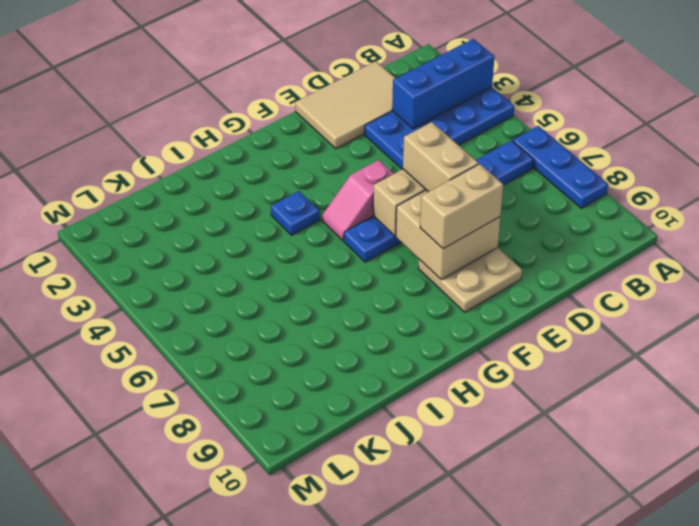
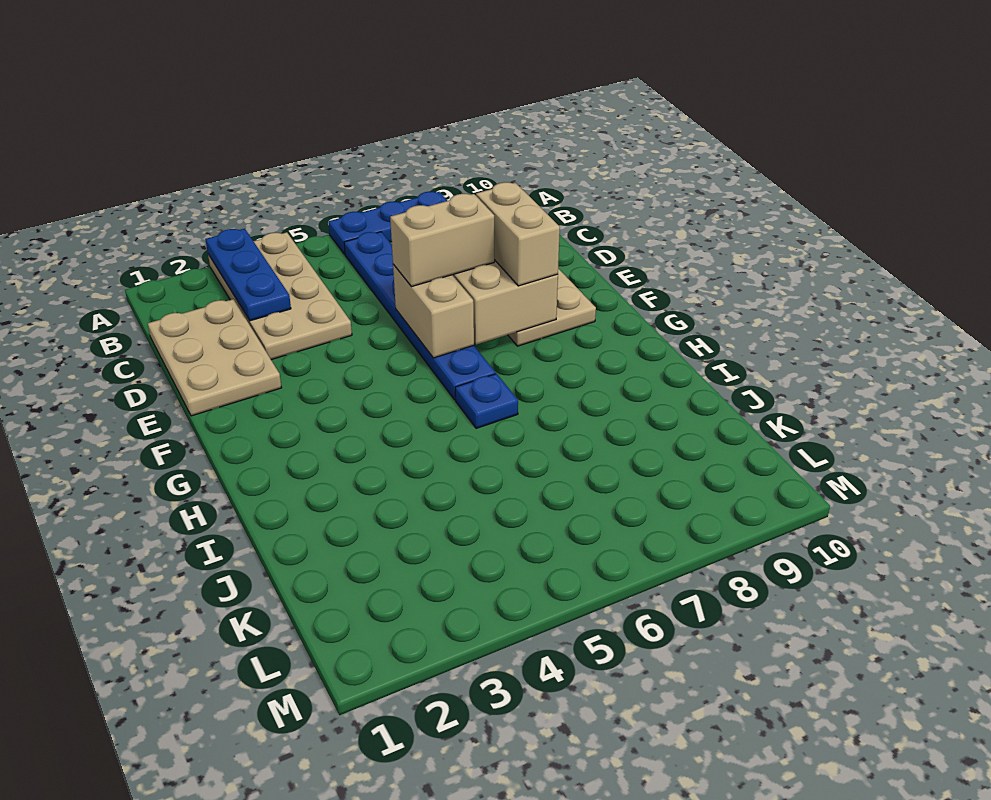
blue 2x4 plate [365,87,514,169] -> tan 2x4 plate [208,232,352,360]
blue 1x3 brick [392,39,495,129] -> blue 1x3 plate [206,229,291,321]
tan 2x3 tile [295,61,396,149] -> tan 2x3 plate [147,299,282,416]
pink 1x2 slope [322,160,394,241] -> none
blue 1x1 plate [271,191,320,235] -> blue 1x1 plate moved to [455,374,518,428]

